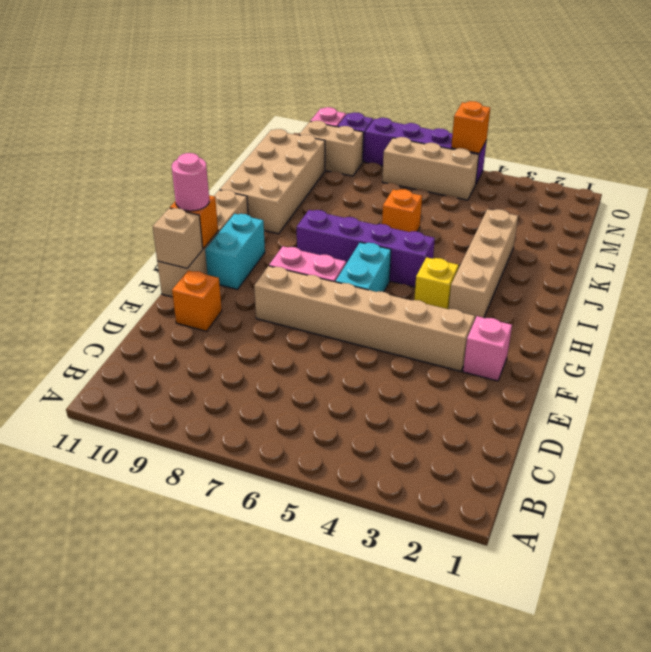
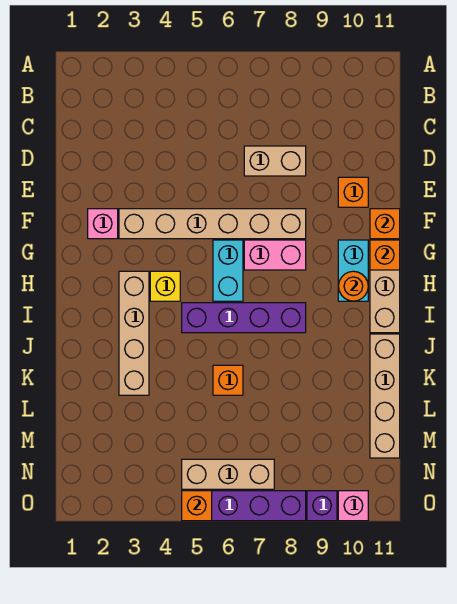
tan 1x1 brick [153,208,203,268] -> orange 1x1 brick [370,209,400,239]
pink 1x1 round brick [172,153,209,211] -> none
none -> orange 1x1 round brick [339,271,368,301]
tan 2x4 brick [220,129,325,234] -> tan 1x4 brick [370,334,400,458]
tan 1x2 brick [299,121,363,176] -> tan 1x2 brick moved to [244,146,306,176]

